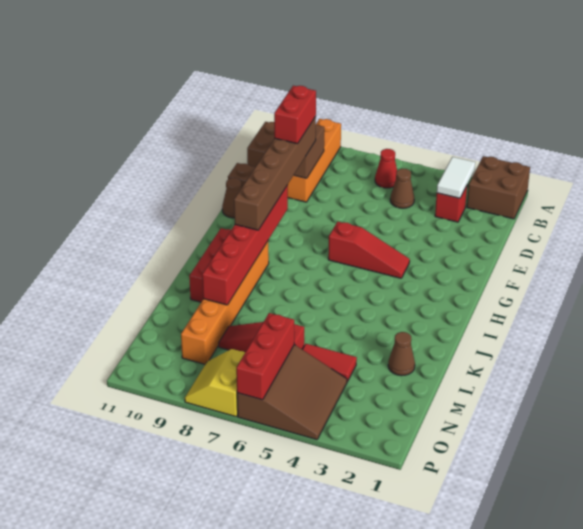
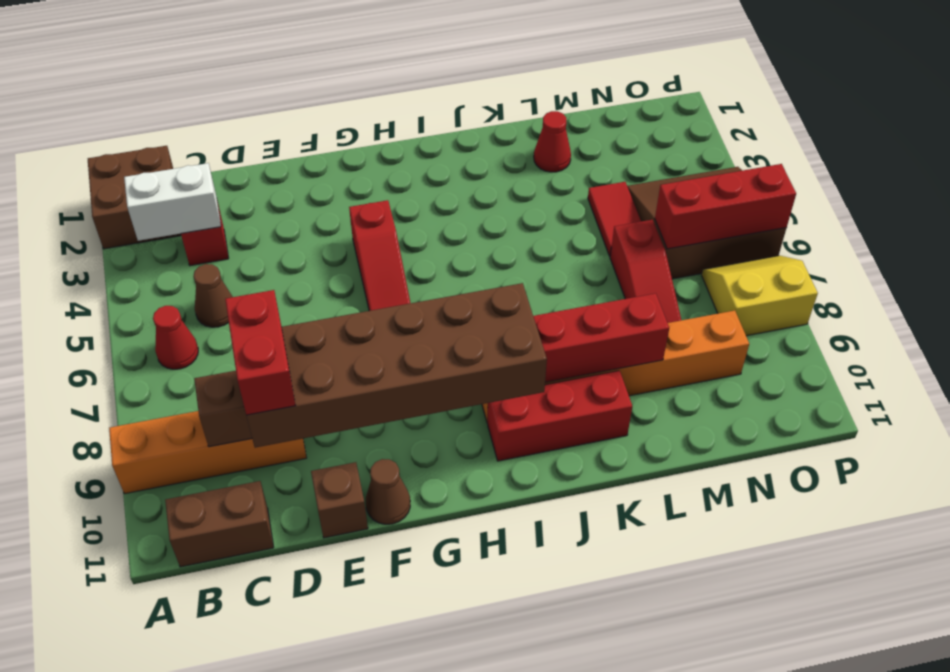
white 1x2 tile [437,157,475,198] -> white 1x2 brick [124,163,221,241]
brown 1x6 brick [234,117,316,230] -> brown 2x6 brick [247,283,547,448]
red 1x2 brick [274,86,316,144] -> red 1x2 brick turned to [225,290,296,415]
red 1x3 slope [328,222,410,278] -> red 1x3 slope turned to [349,200,410,311]
brown 1x1 cone [388,332,415,376] -> red 1x1 cone [534,111,571,172]
yellow 2x2 slope [185,349,245,417] -> yellow 2x2 slope turned to [702,256,818,336]

